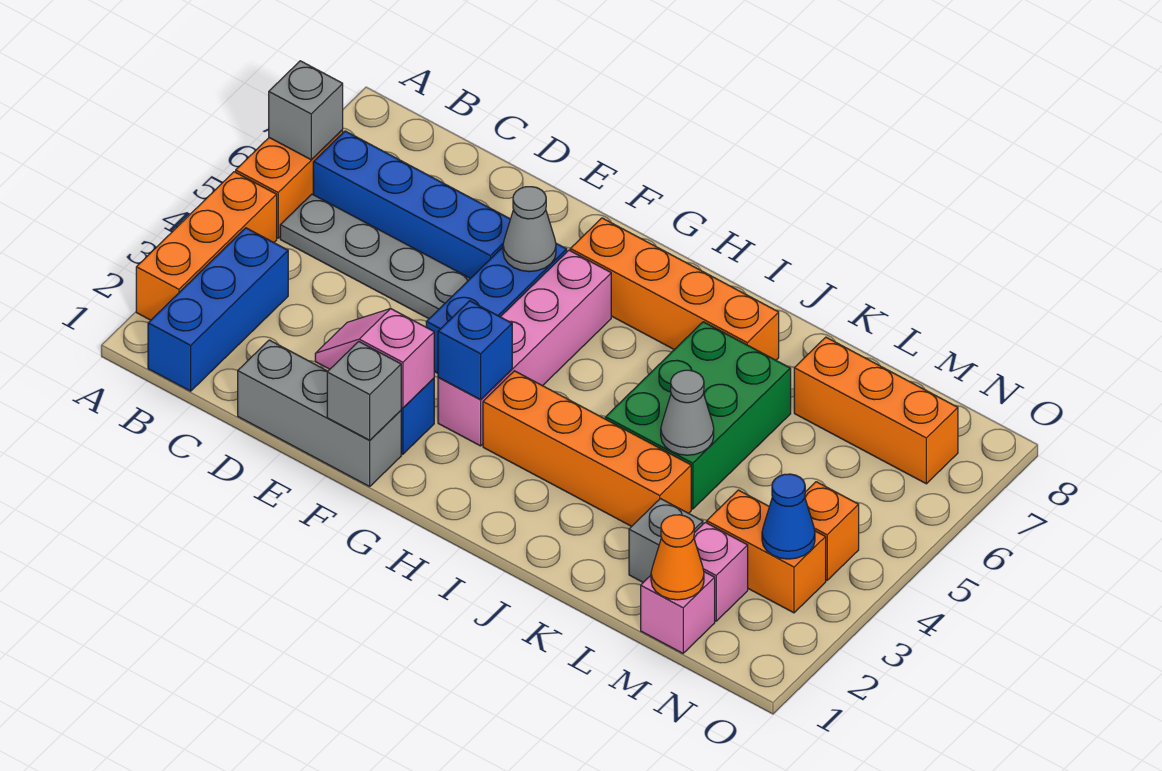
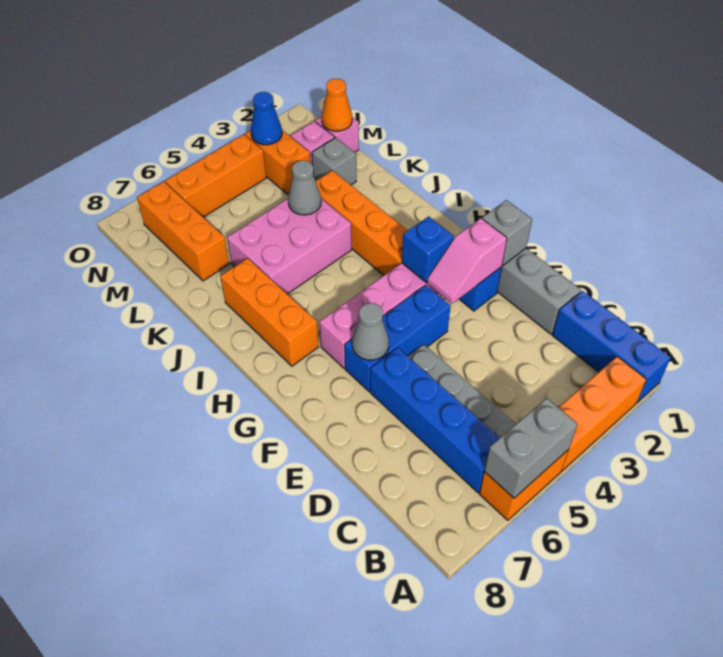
grey 1x1 brick [269,61,343,160] -> grey 1x2 brick [484,398,578,498]
blue 1x3 brick [148,228,288,391] -> blue 1x3 brick turned to [552,291,671,403]
pink 1x2 slope [315,309,434,408] -> pink 1x2 slope turned to [427,218,507,304]
orange 1x4 brick [570,218,779,360] -> orange 1x3 brick [220,258,319,366]
green 2x3 brick [605,322,791,509] -> pink 2x3 brick [227,199,351,294]
orange 1x1 brick [805,482,859,580] -> orange 1x3 brick [165,135,266,217]

